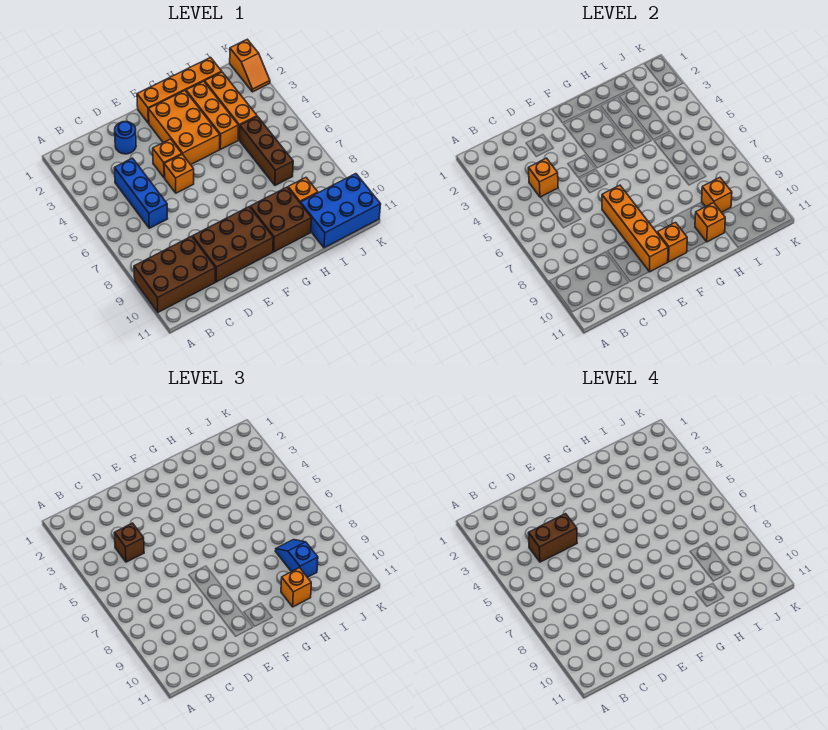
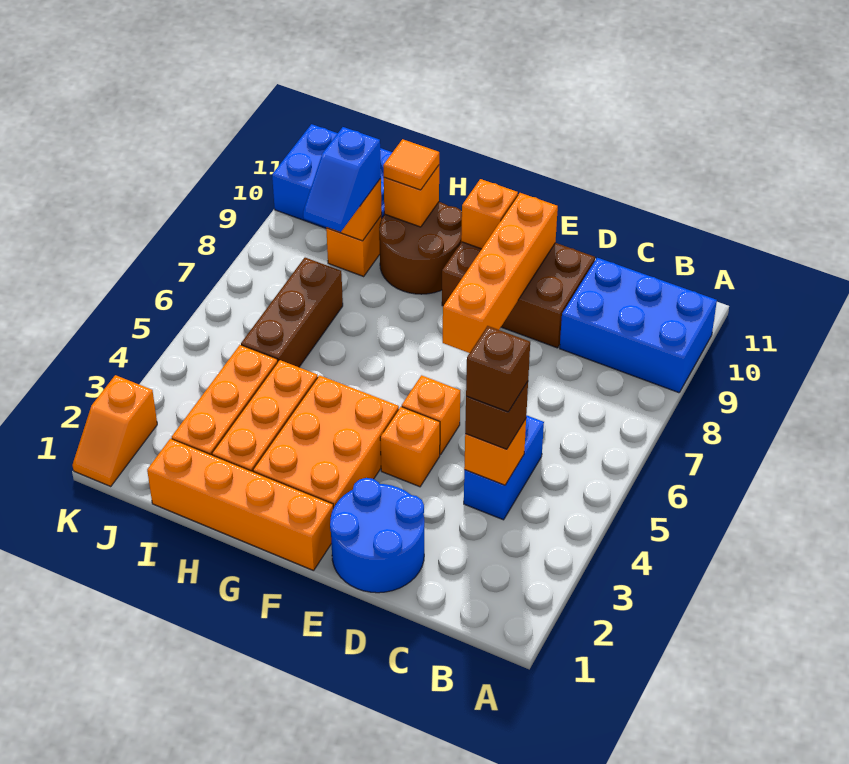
brown 2x3 brick [134,236,215,312] -> blue 2x3 brick [560,258,717,393]
blue 1x3 brick [114,158,168,228] -> blue 1x2 brick [464,415,544,520]
brown 1x2 brick [528,514,577,562] -> brown 1x1 brick [466,326,530,412]
blue 1x1 round brick [115,122,136,154] -> blue 2x2 round brick [330,478,424,593]
brown 2x2 brick [250,187,311,252] -> brown 2x2 round brick [379,202,462,294]
orange 1x1 brick [281,568,311,607] -> orange 1x1 tile [383,139,439,190]
orange 1x2 slope [230,39,270,92] -> orange 1x2 slope turned to [72,375,157,486]

